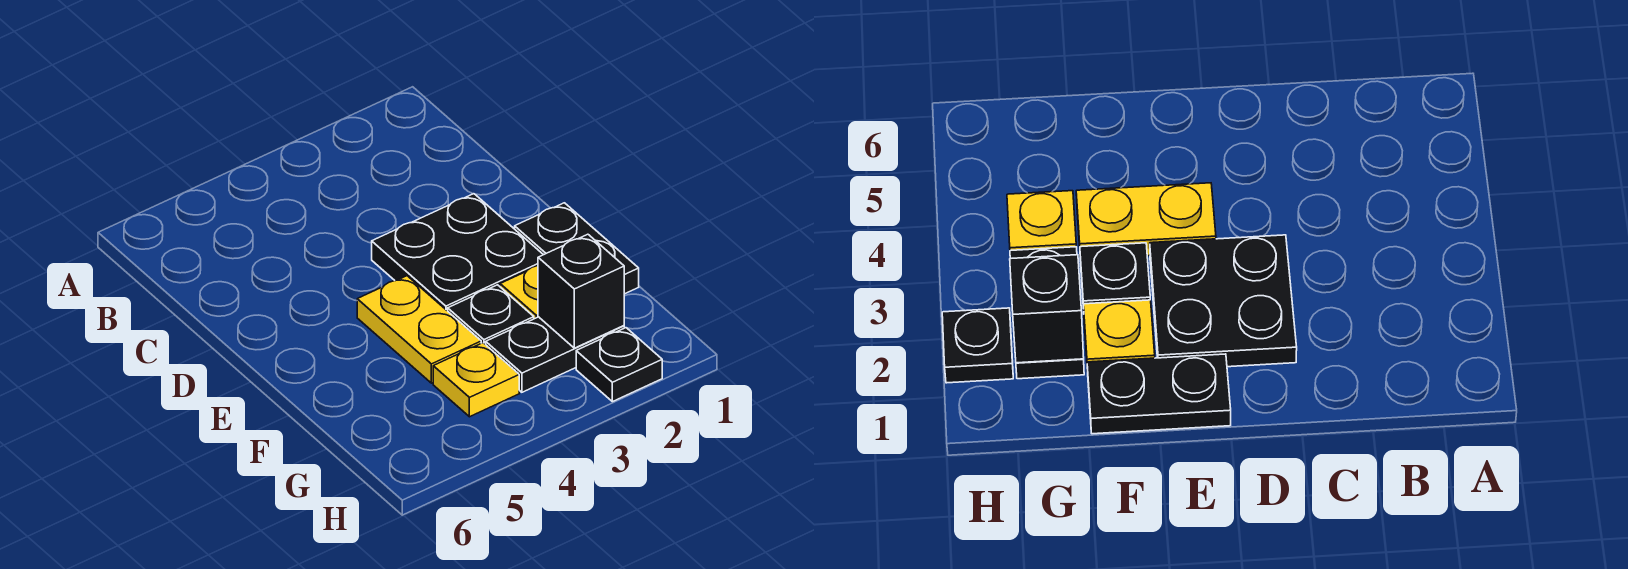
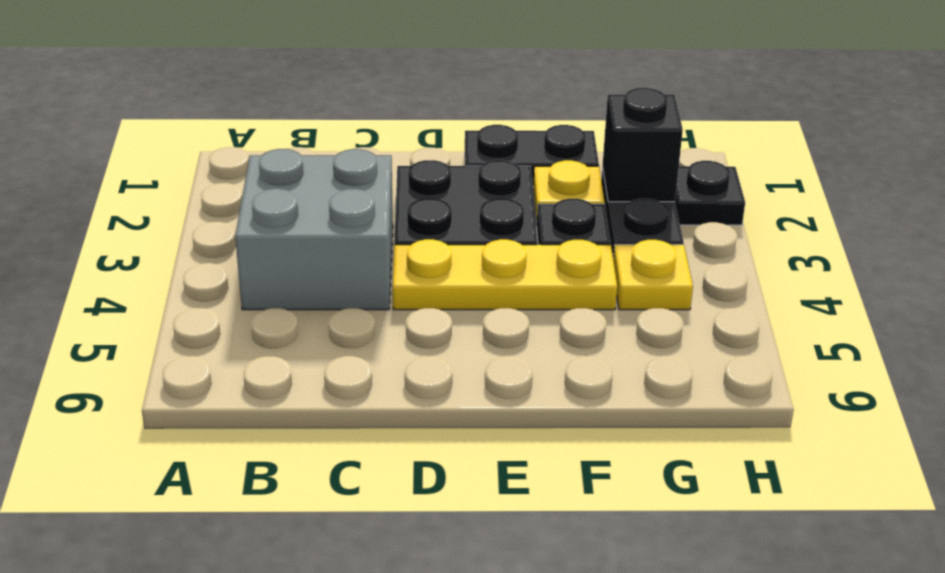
none -> grey 2x2 brick [235,149,393,310]
yellow 1x2 plate [357,276,481,383] -> yellow 1x3 plate [393,239,617,310]

